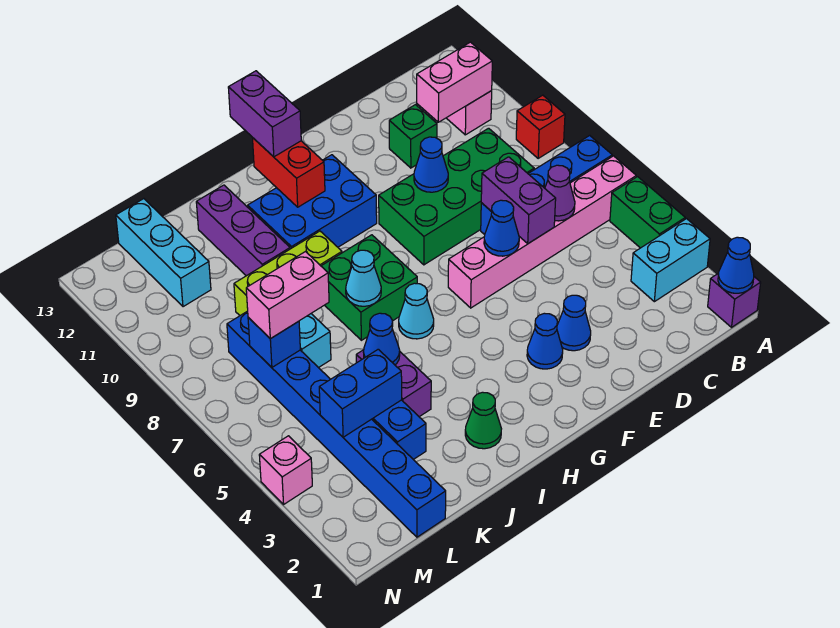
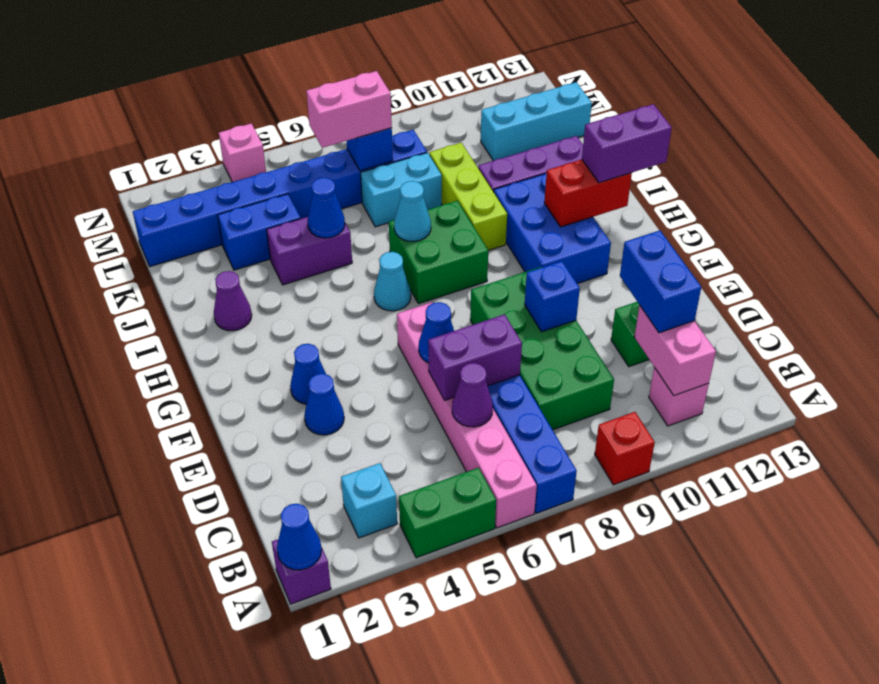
cyan 1x2 brick [631,219,710,302] -> cyan 1x1 brick [341,463,397,538]
blue 1x1 cone [414,137,448,192] -> blue 1x1 brick [525,261,580,332]
green 1x1 cone [465,392,501,449] -> purple 1x1 cone [214,271,252,331]
blue 1x2 brick [319,349,402,437] -> blue 1x2 brick moved to [620,230,701,333]
pink 1x2 brick [246,252,329,339] -> pink 1x2 brick turned to [306,71,392,148]

